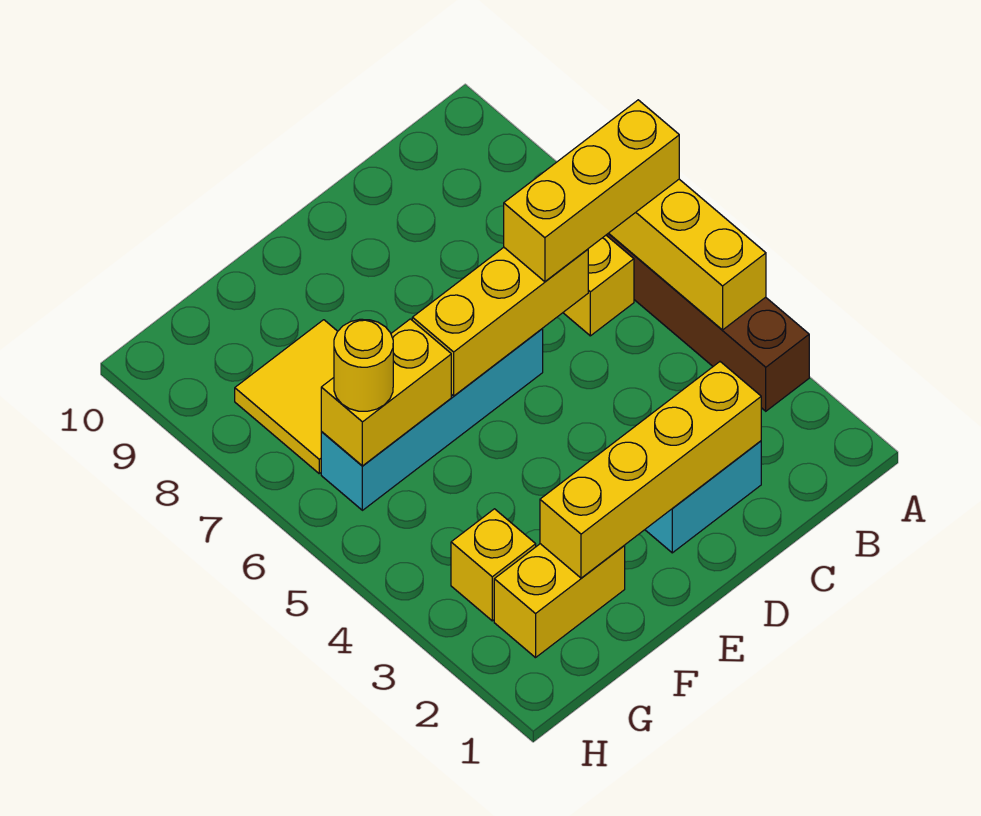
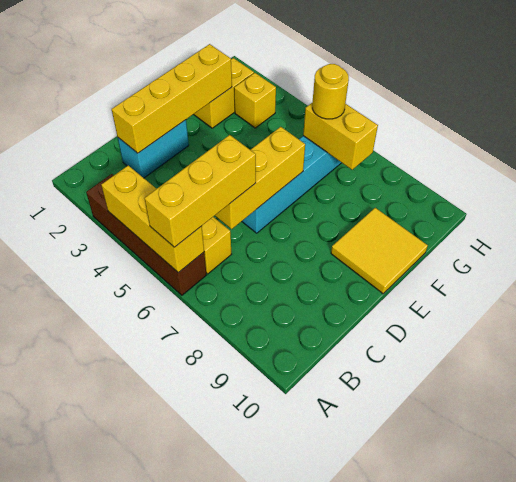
yellow 1x2 brick [321,319,451,466] -> yellow 1x2 brick turned to [303,103,378,170]
yellow 2x2 tile [235,320,338,473] -> yellow 2x2 tile moved to [331,208,428,294]

